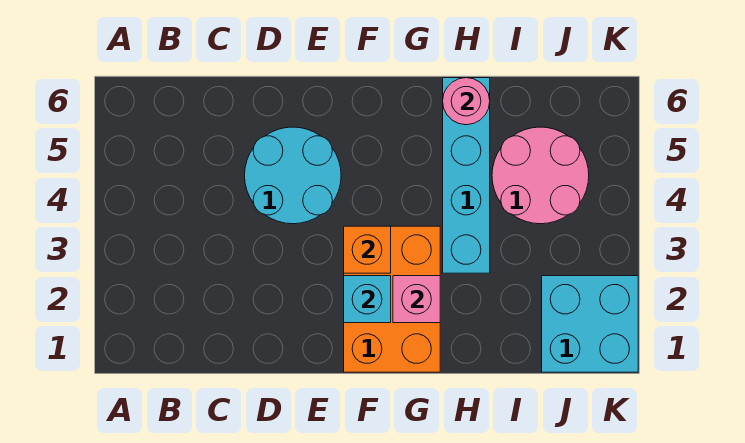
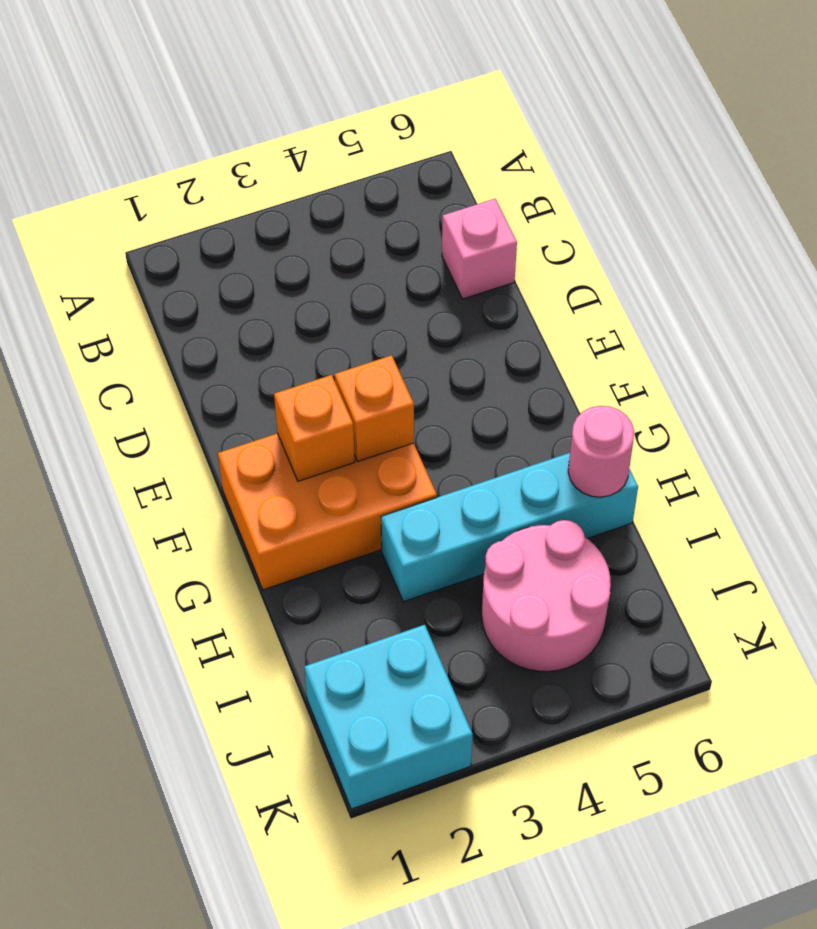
cyan 2x2 round brick [245,127,341,224] -> none
cyan 1x1 brick [344,276,391,323] -> orange 1x1 brick [274,375,355,481]
pink 1x1 brick [393,276,440,323] -> pink 1x1 brick moved to [442,199,517,299]

